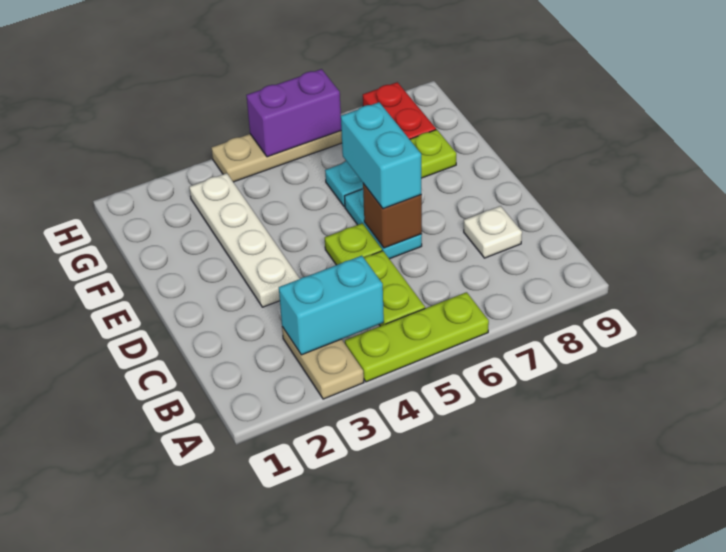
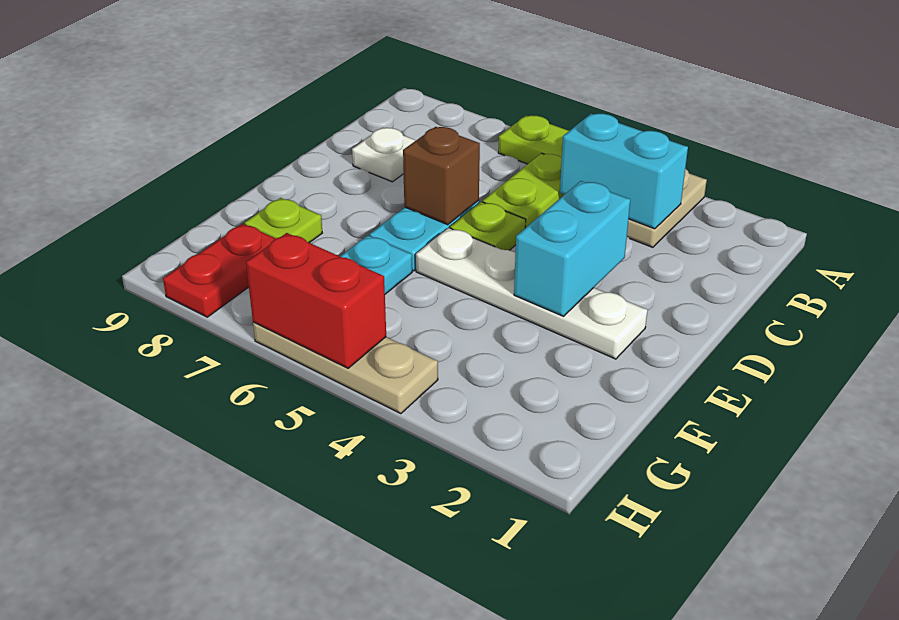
white 1x4 plate [189,173,300,307] -> white 1x4 plate turned to [416,228,647,359]
cyan 1x2 brick [341,102,422,209] -> cyan 1x2 brick moved to [514,181,630,316]
purple 1x2 brick [246,69,341,157] -> red 1x2 brick [246,233,386,368]

